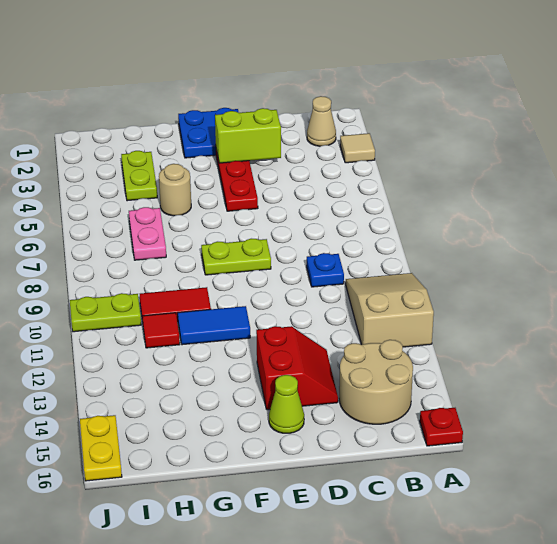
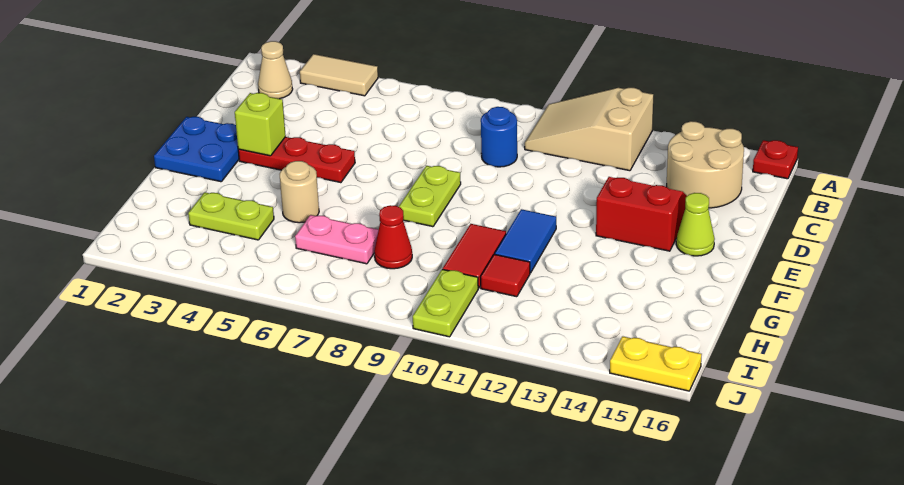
tan 1x1 tile [340,133,375,163] -> tan 1x2 tile [300,54,378,96]
blue 1x1 plate [307,253,344,287] -> blue 1x1 round brick [481,107,517,167]
lime 1x2 brick [215,108,281,163] -> lime 1x1 brick [235,93,286,156]
none -> red 1x1 cone [374,205,412,269]

